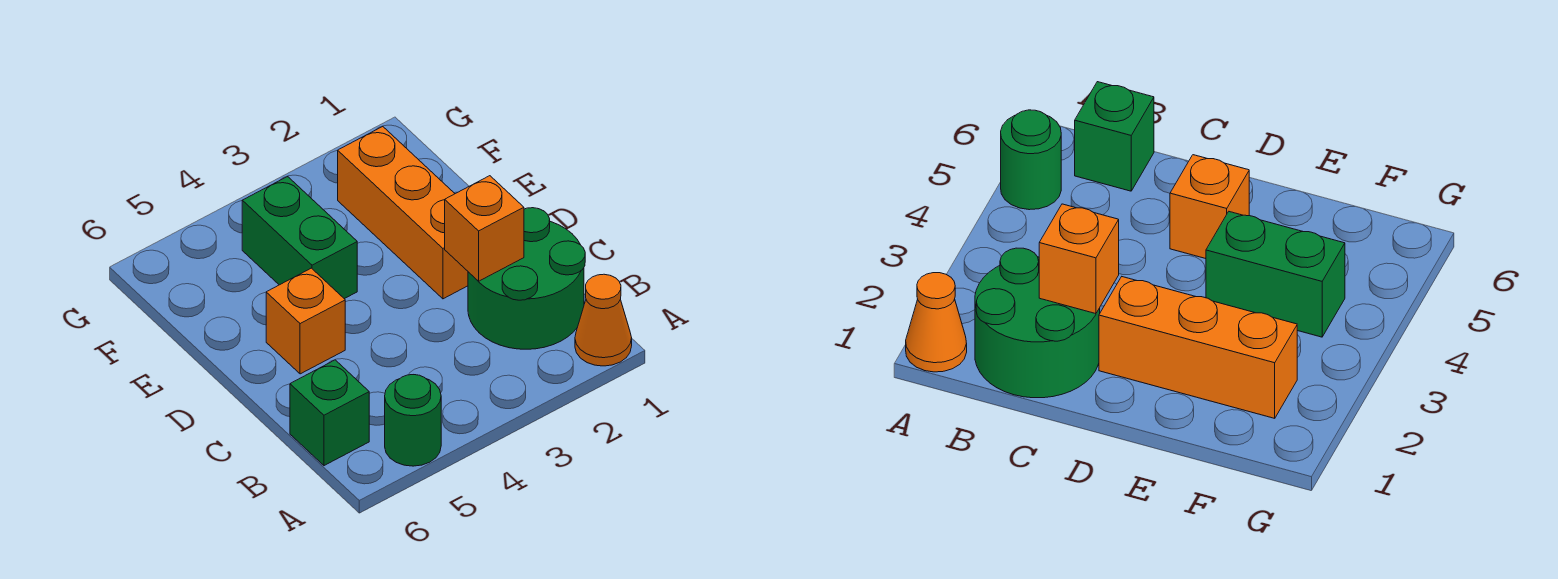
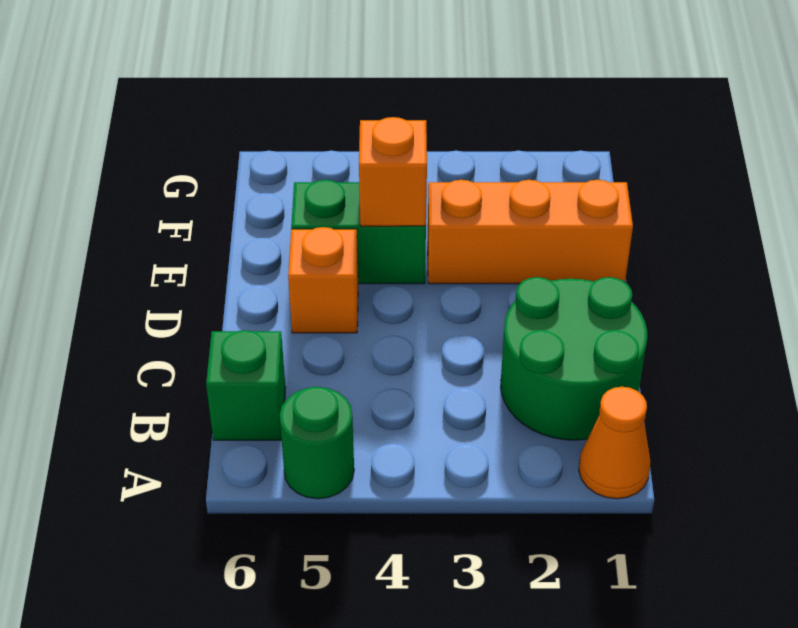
orange 1x1 brick [445,176,524,281] -> orange 1x1 brick moved to [359,117,427,226]
orange 1x3 brick [338,126,468,299] -> orange 1x3 brick turned to [428,180,633,284]
green 1x2 brick [242,176,357,299] -> green 1x2 brick turned to [291,180,426,284]

